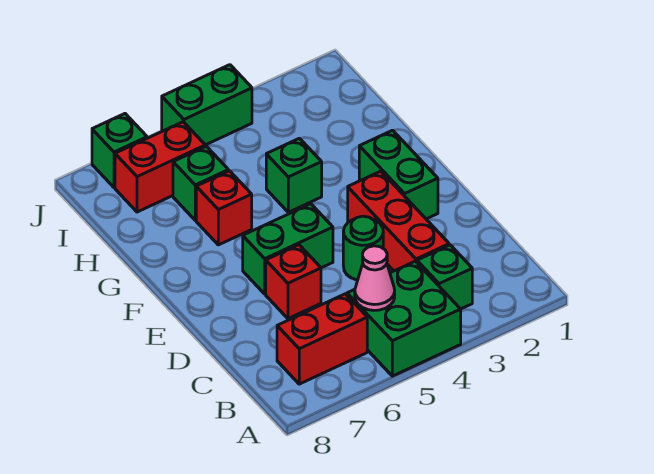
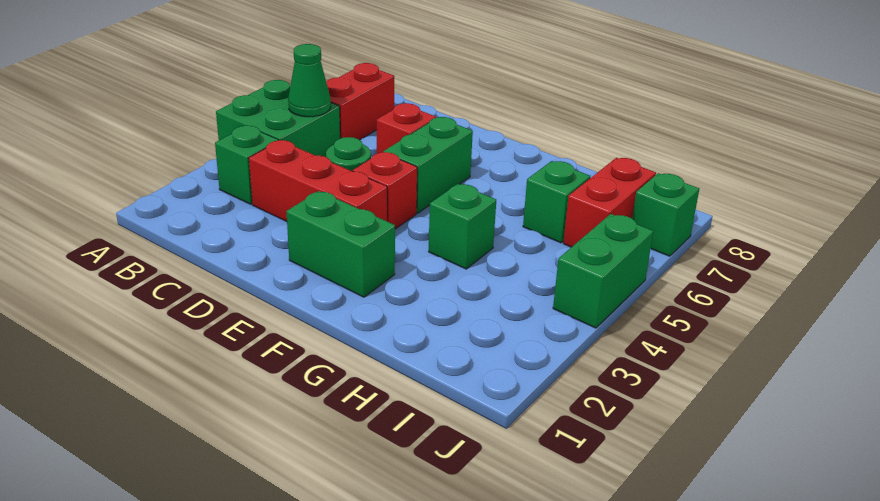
pink 1x1 cone [355,246,395,310] -> green 1x1 cone [288,44,331,117]
red 1x1 brick [196,171,252,245] -> red 1x1 brick moved to [353,152,417,229]

